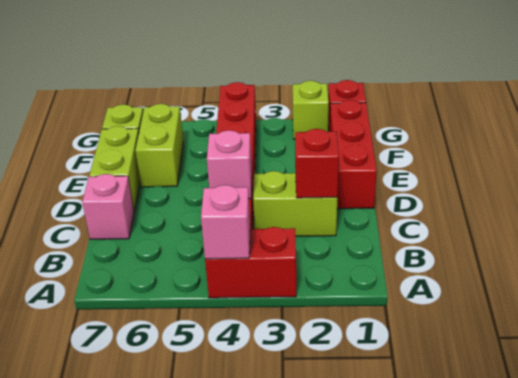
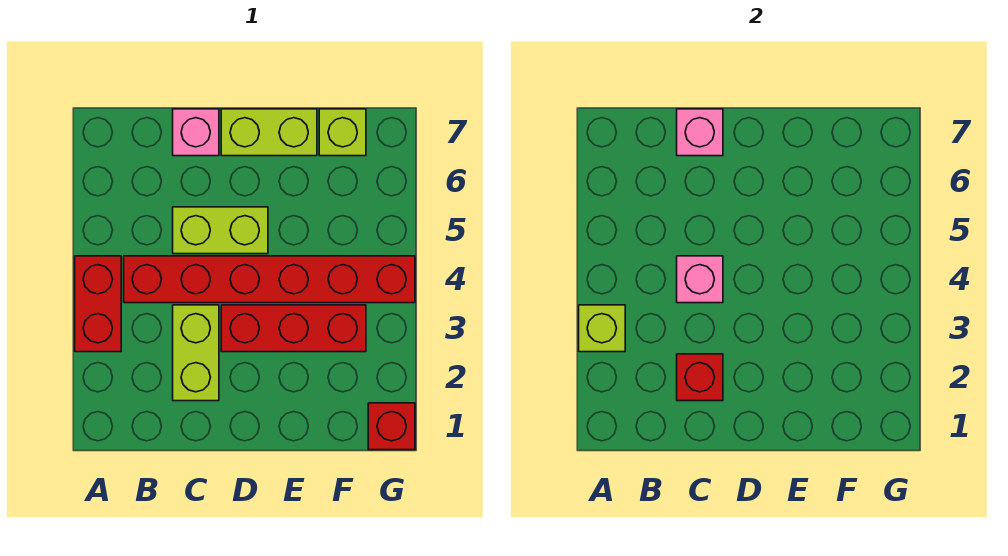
pink 1x1 brick [201,185,250,259] -> pink 1x1 brick moved to [677,109,723,156]
red 1x3 brick [330,100,377,209] -> red 1x3 brick moved to [221,305,366,352]
lime 1x2 brick [136,104,184,187] -> lime 1x2 brick moved to [173,207,268,254]
lime 1x1 brick [293,81,329,139] -> lime 1x1 brick moved to [579,305,625,352]

